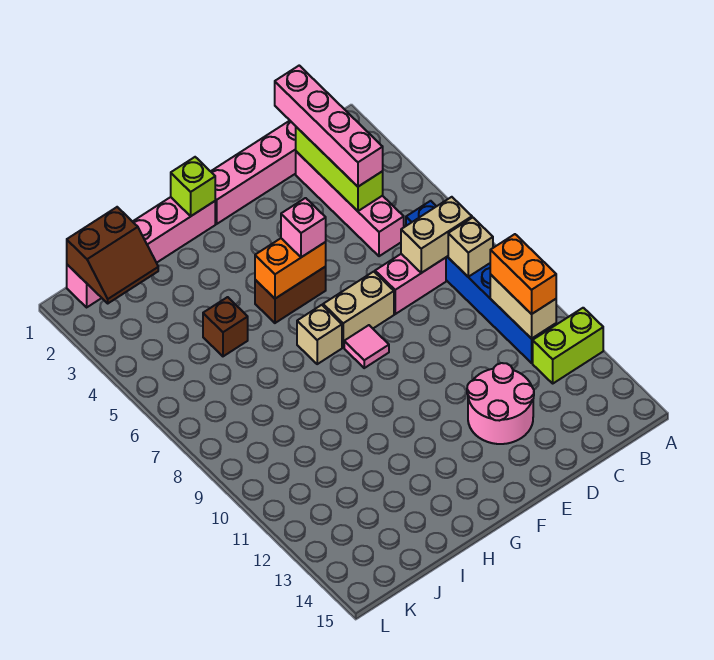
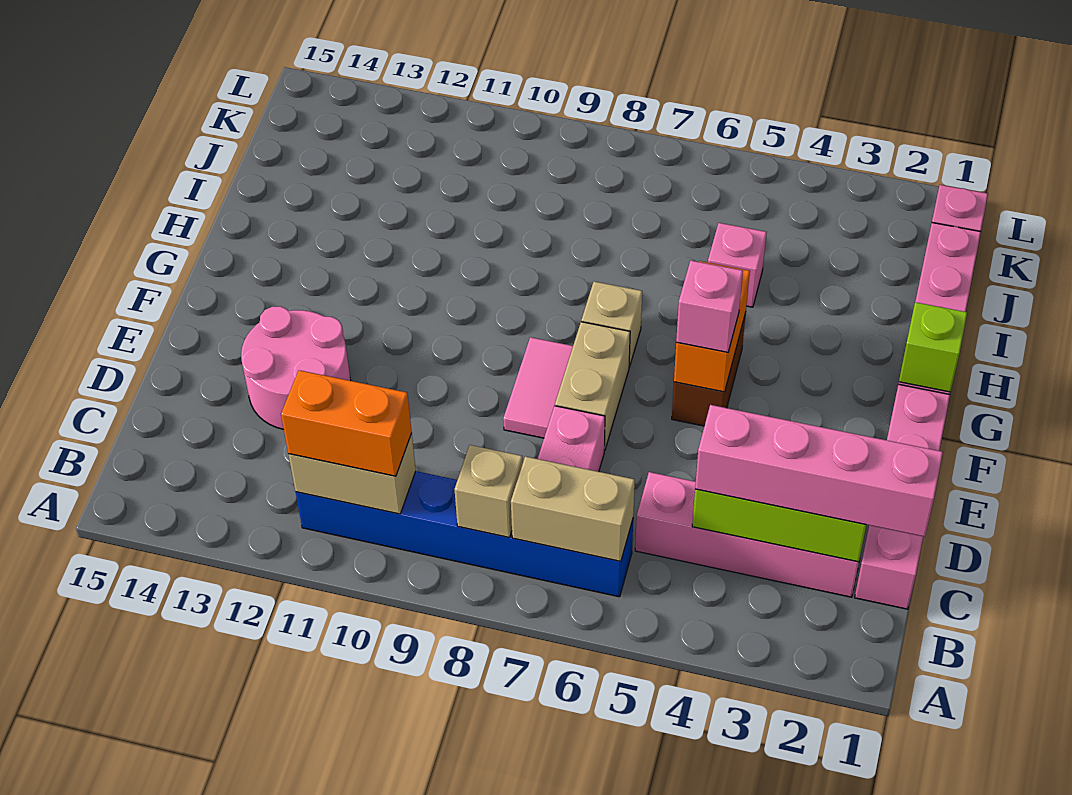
lime 1x2 brick [533,308,603,383] -> none
tan 1x2 brick [401,197,472,273] -> tan 1x2 brick turned to [511,457,635,561]
pink 1x1 tile [344,325,389,368] -> pink 1x2 tile [503,337,573,438]
brown 1x1 brick [203,297,248,356] -> pink 1x1 brick [708,223,767,307]
brown 2x2 slope [67,207,158,303] -> none

